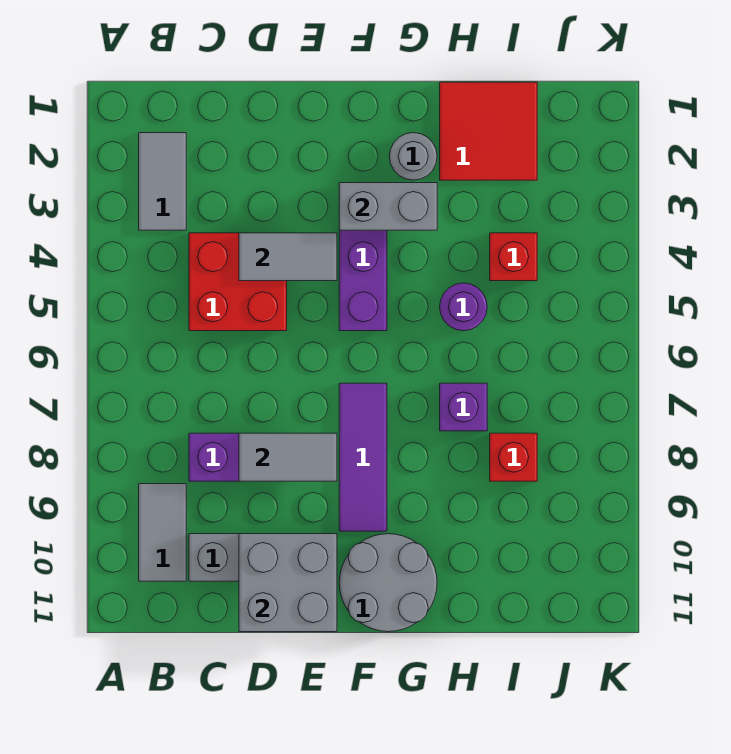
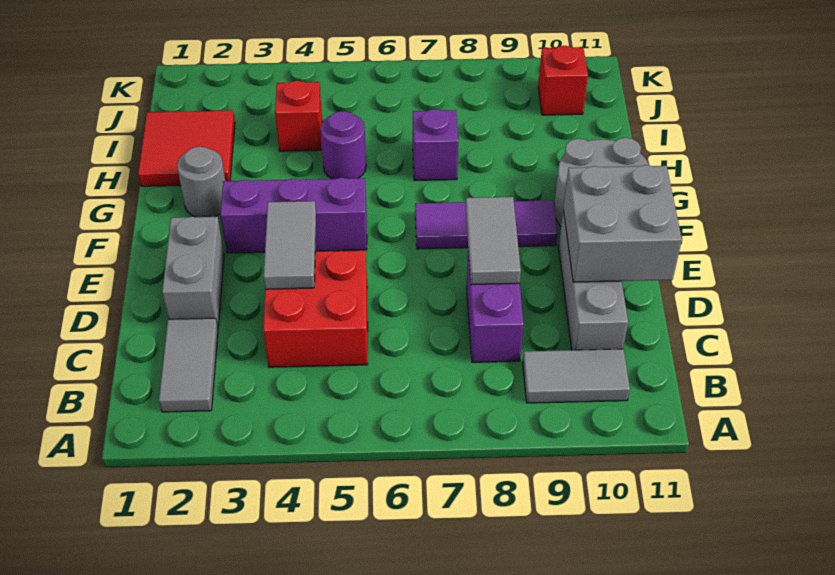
grey 1x2 tile [139,133,186,230] -> grey 1x2 tile turned to [159,318,218,412]
grey 1x2 brick [339,183,437,230] -> grey 1x2 brick moved to [162,217,224,327]
red 1x1 brick [490,433,537,481] -> red 1x1 brick moved to [538,46,588,115]

